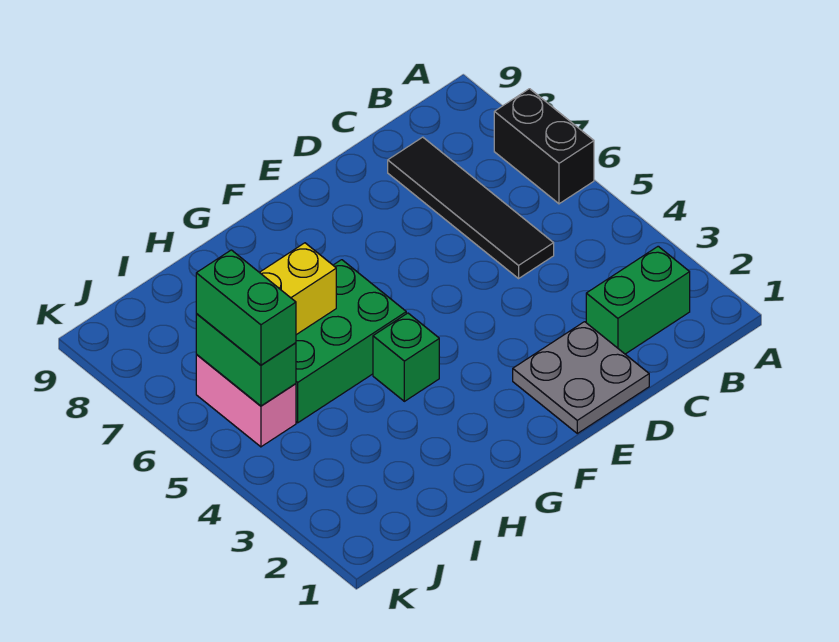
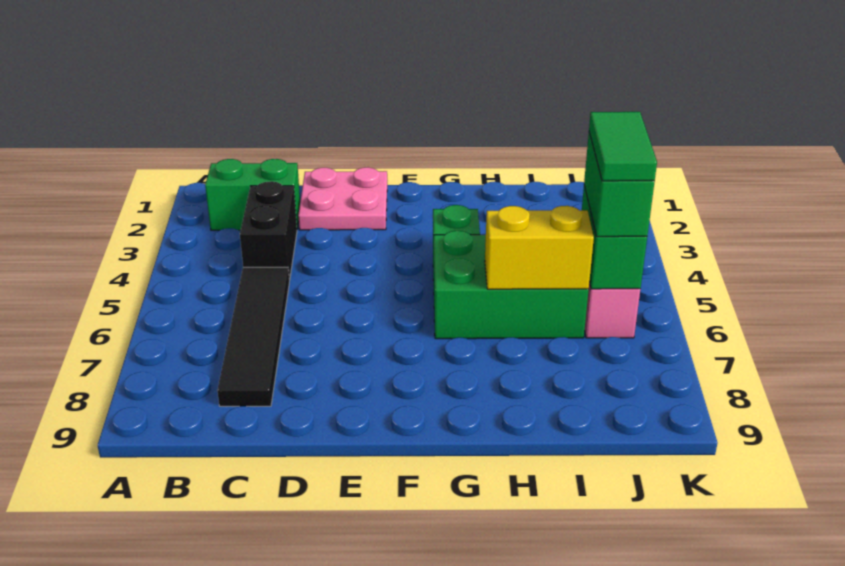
black 1x2 brick [494,89,594,204] -> black 1x2 brick moved to [240,181,297,281]
grey 2x2 plate [513,322,649,433] -> pink 2x2 plate [298,167,387,230]
none -> green 1x2 tile [589,112,657,181]

